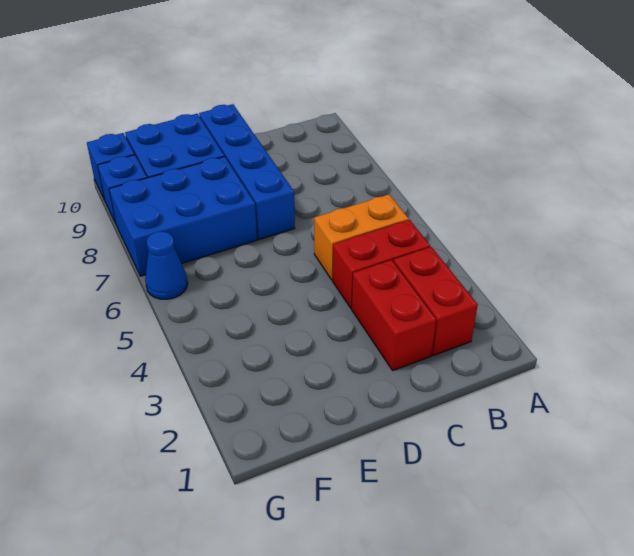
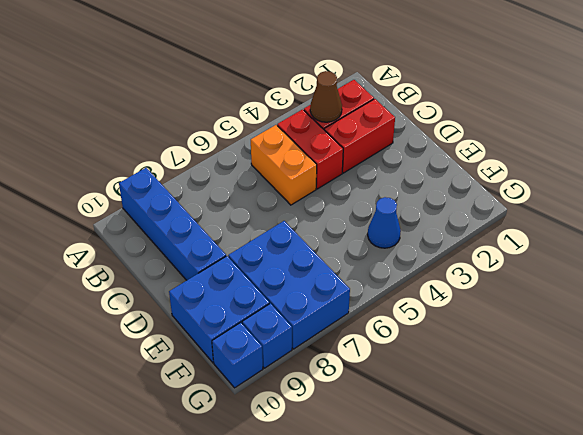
none -> brown 1x1 cone [310,71,342,122]
blue 1x4 brick [199,104,295,240] -> blue 1x4 brick turned to [119,168,226,280]
blue 1x1 cone [145,231,188,299] -> blue 1x1 cone moved to [368,197,401,248]

